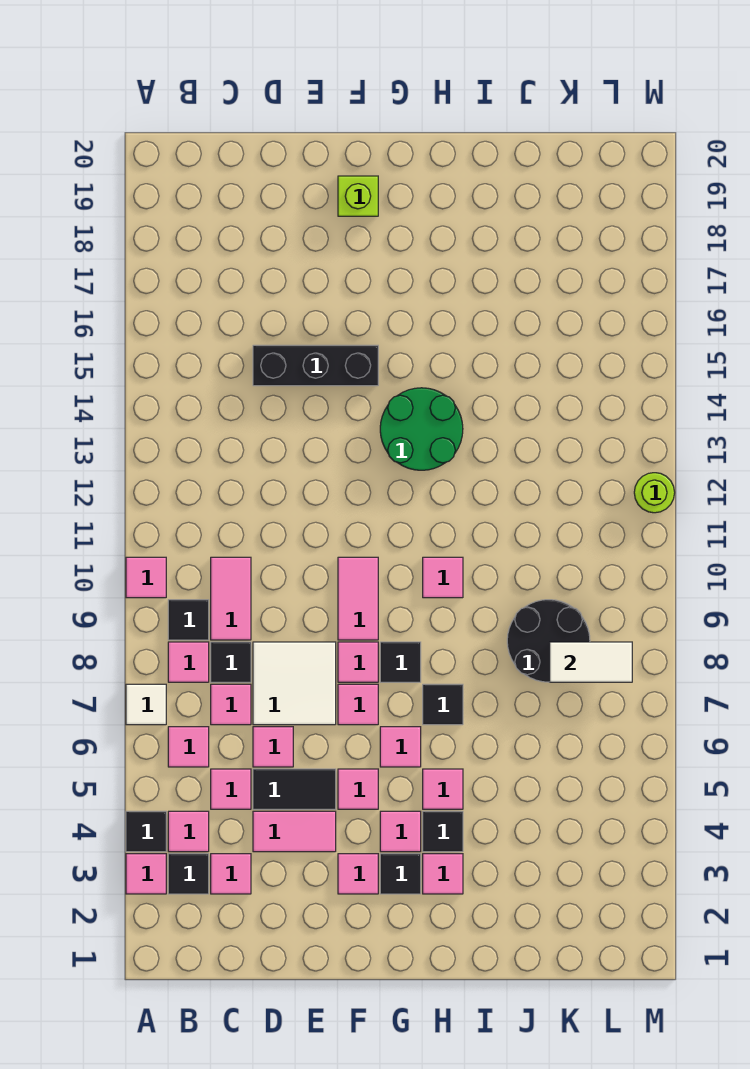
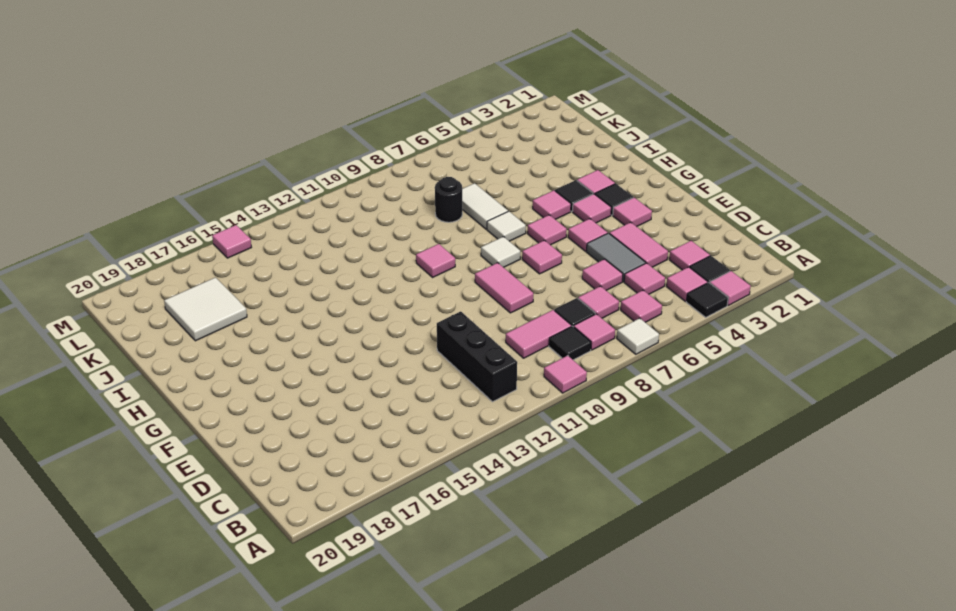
black 1x2 tile [253,769,336,809] -> grey 1x2 tile [587,233,646,282]
white 2x2 tile [253,642,336,725] -> white 2x2 tile moved to [164,278,247,341]
black 1x3 brick [253,345,378,386] -> black 1x3 brick moved to [437,311,517,402]
pink 1x1 tile [338,642,378,682] -> pink 1x1 tile moved to [212,225,251,258]
pink 1x2 tile [338,557,378,640] -> pink 1x2 tile turned to [475,263,533,313]
lime 1x1 brick [338,176,378,216] -> none
black 1x1 tile [380,642,421,682] -> white 1x1 tile [481,237,520,267]
green 2x2 round brick [380,388,463,470] -> none
black 1x1 tile [423,684,463,725] -> white 1x1 tile [487,211,526,241]
black 2x2 round brick [507,600,590,682] -> black 1x1 round brick [435,177,462,222]
white 1x2 tile [550,642,632,682] -> white 1x2 tile moved to [462,183,508,229]
lime 1x1 round brick [634,473,675,513] -> none

